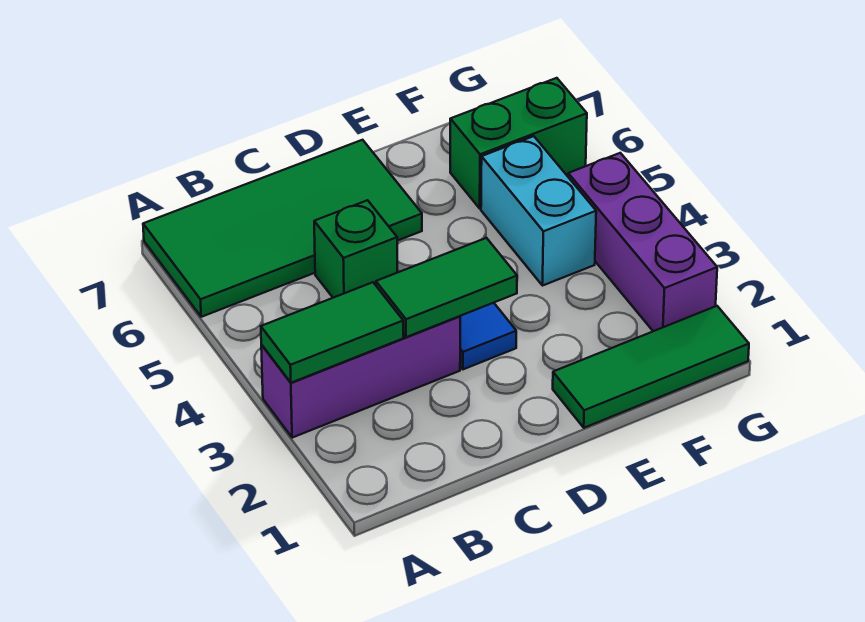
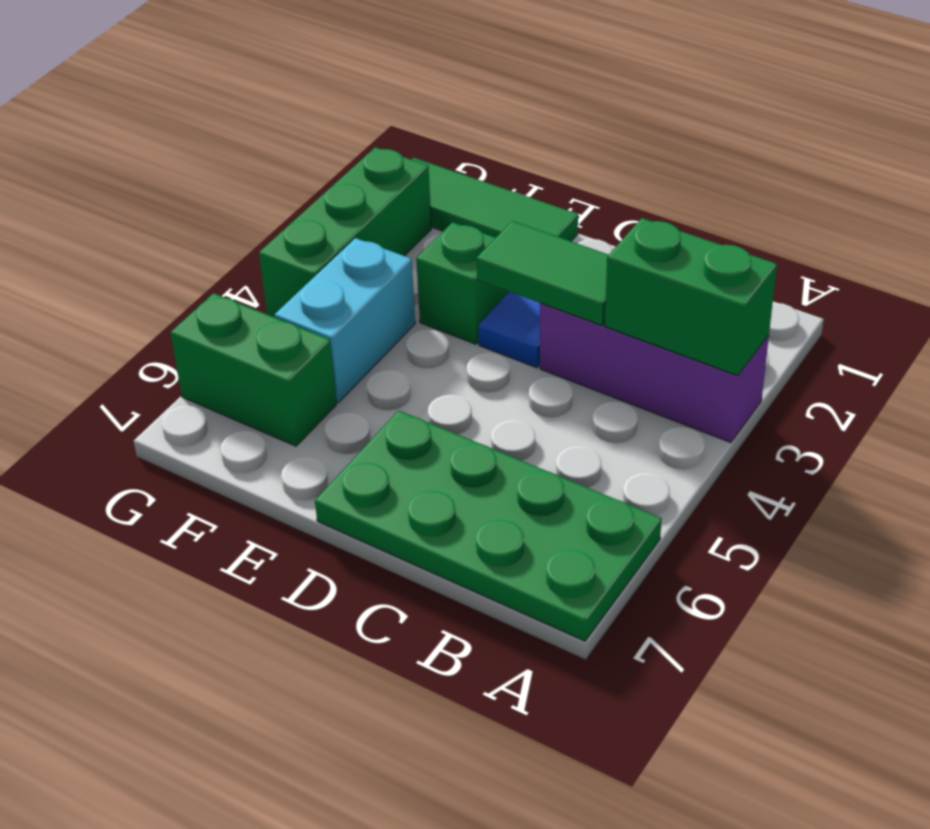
green 1x2 tile [261,282,403,383] -> green 1x2 brick [605,218,777,376]
green 2x4 tile [143,140,422,317] -> green 2x4 plate [315,410,662,641]
green 1x1 brick [314,200,397,298] -> green 1x1 brick moved to [416,222,509,344]
purple 1x3 brick [568,153,717,331] -> green 1x3 brick [259,147,431,317]

